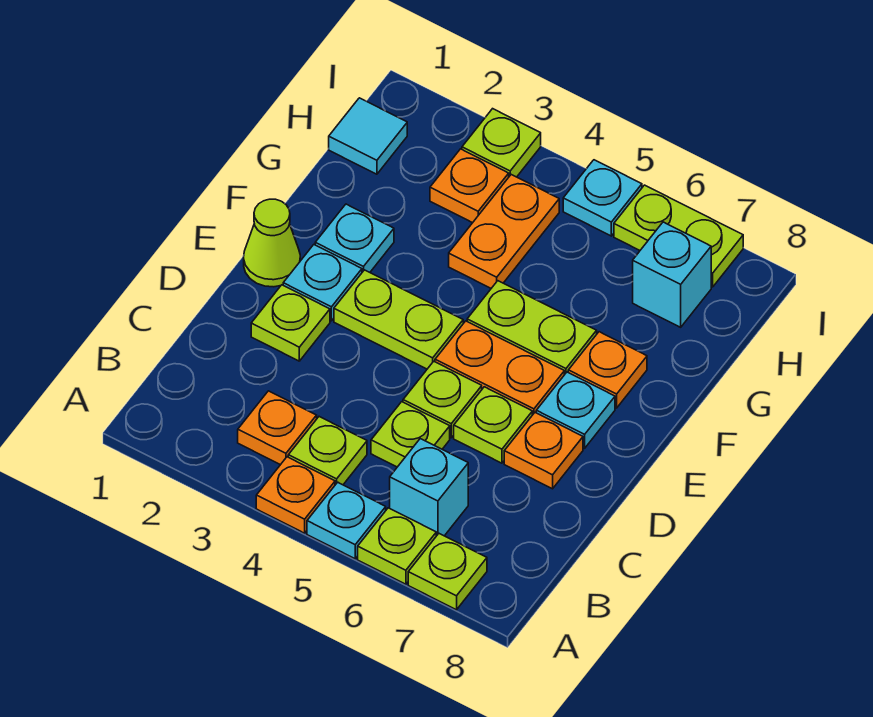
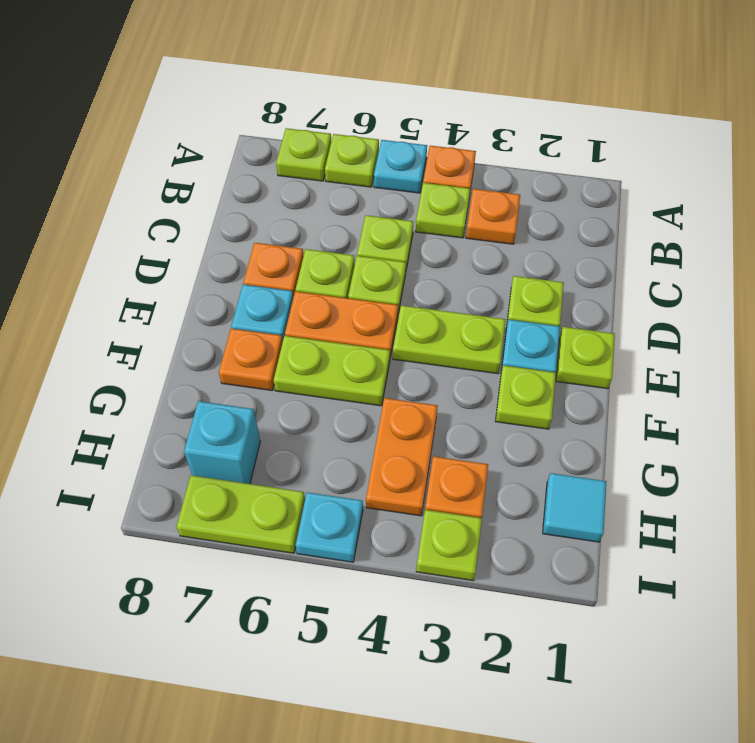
cyan 1x1 brick [390,439,468,536] -> none
lime 1x1 cone [244,199,300,287] -> lime 1x1 plate [556,327,615,389]
cyan 1x1 plate [315,204,394,272] -> lime 1x1 plate [495,365,556,429]

